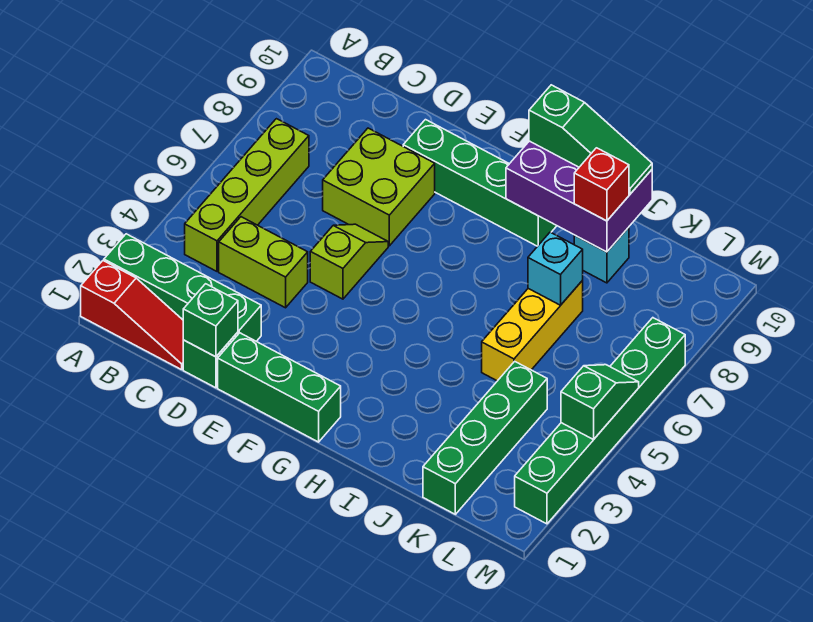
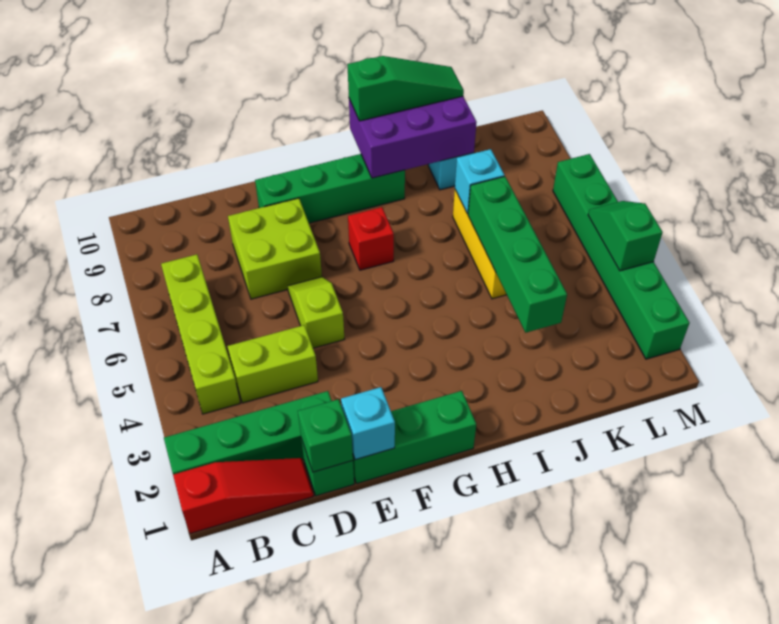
none -> cyan 1x1 brick [341,387,395,460]
red 1x1 brick [574,148,629,221] -> red 1x1 brick moved to [348,207,394,270]
green 1x4 brick [423,361,547,514] -> green 1x4 brick moved to [468,176,567,333]

